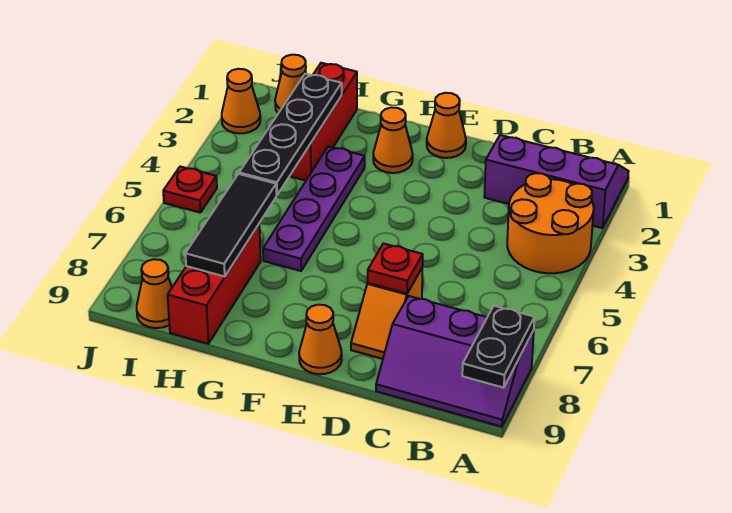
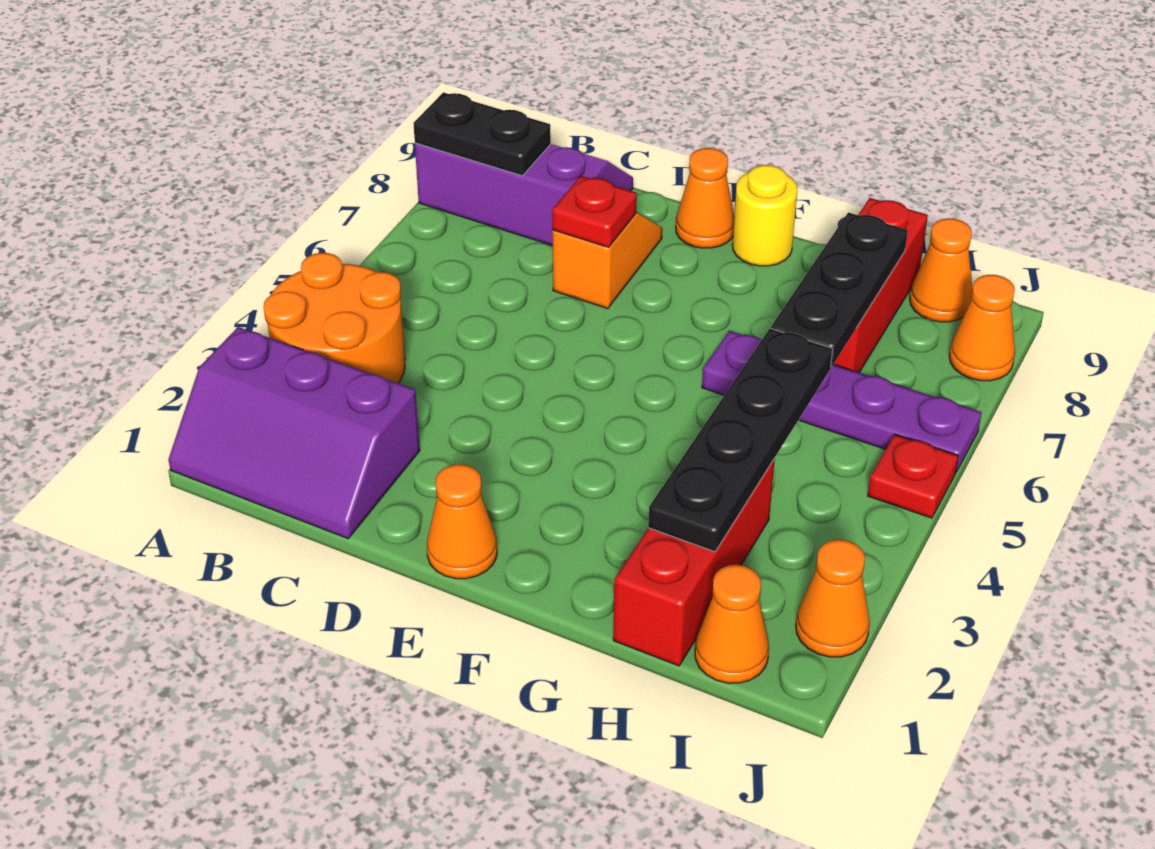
black 1x2 plate [462,306,534,388] -> black 1x2 plate turned to [413,92,551,176]
orange 1x1 cone [373,107,413,173] -> orange 1x1 cone moved to [949,275,1015,381]
none -> yellow 1x1 round brick [733,165,797,266]
purple 1x4 plate [263,146,365,271] -> purple 1x4 plate turned to [702,331,982,473]
black 1x3 tile [185,174,276,276] -> black 1x3 plate [771,212,908,367]

